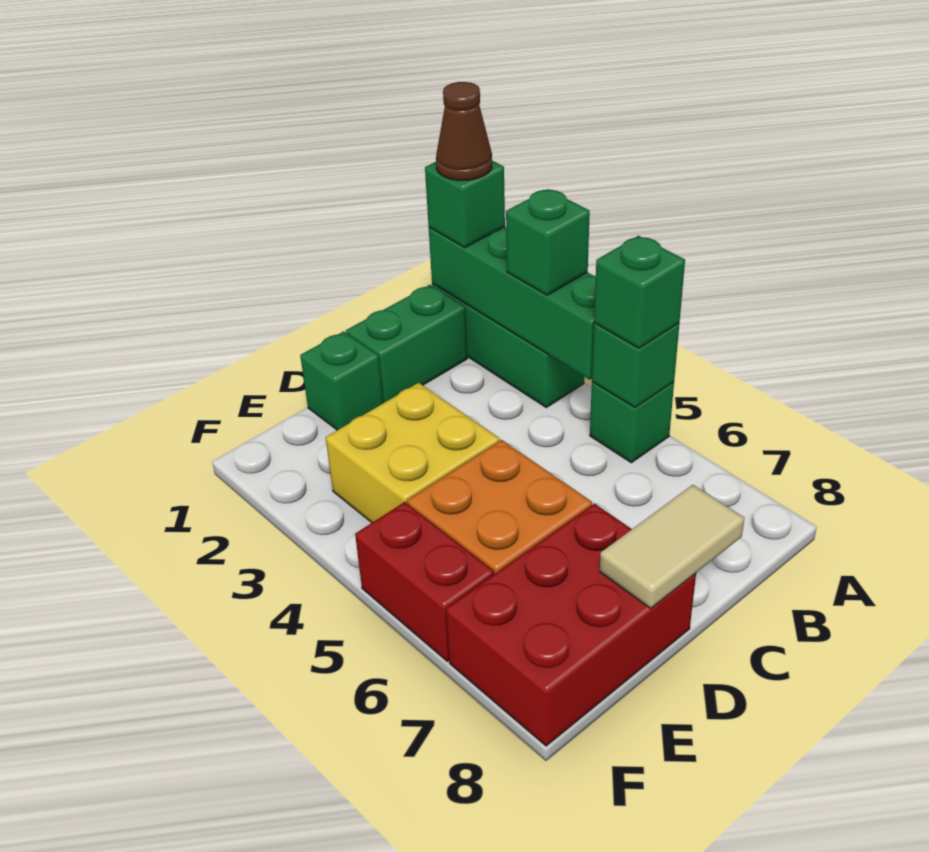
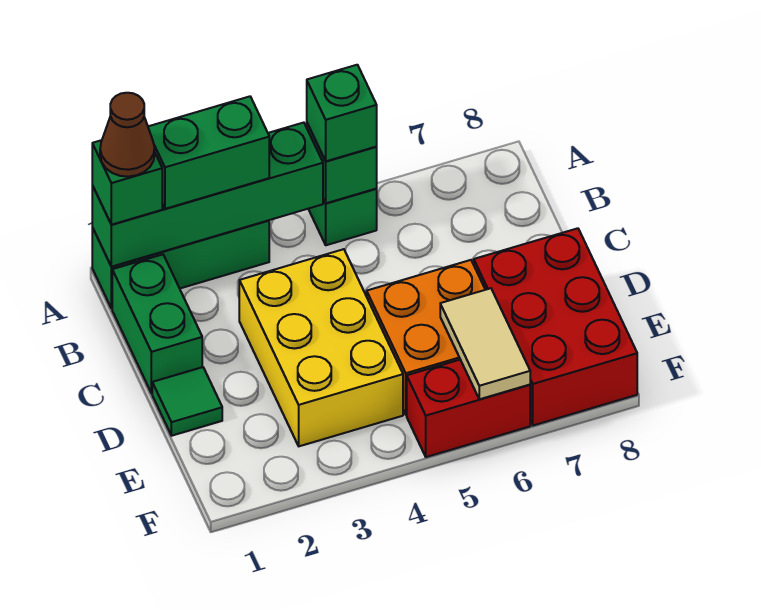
green 1x1 brick [506,189,590,295] -> green 1x2 brick [148,96,269,209]
tan 1x2 tile [600,485,745,608] -> tan 1x2 tile moved to [440,288,530,399]
green 1x1 brick [300,331,383,430] -> green 1x1 tile [152,367,222,436]
yellow 2x2 brick [326,383,500,522] -> yellow 2x3 brick [239,249,403,446]

